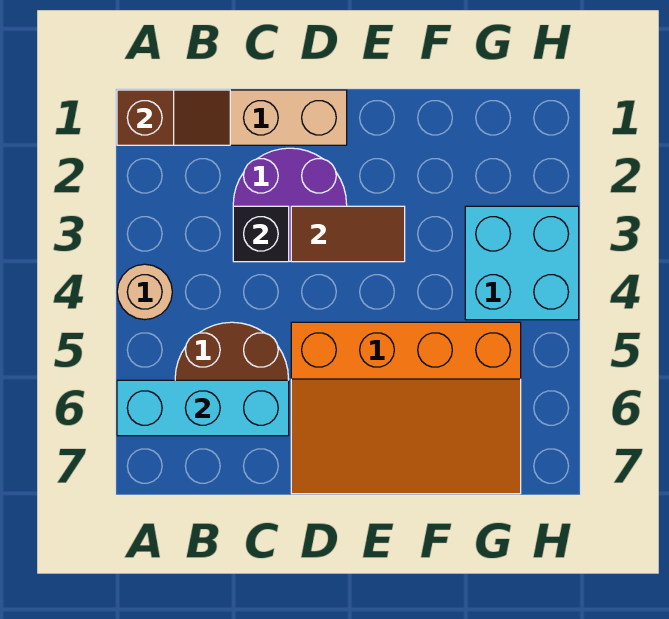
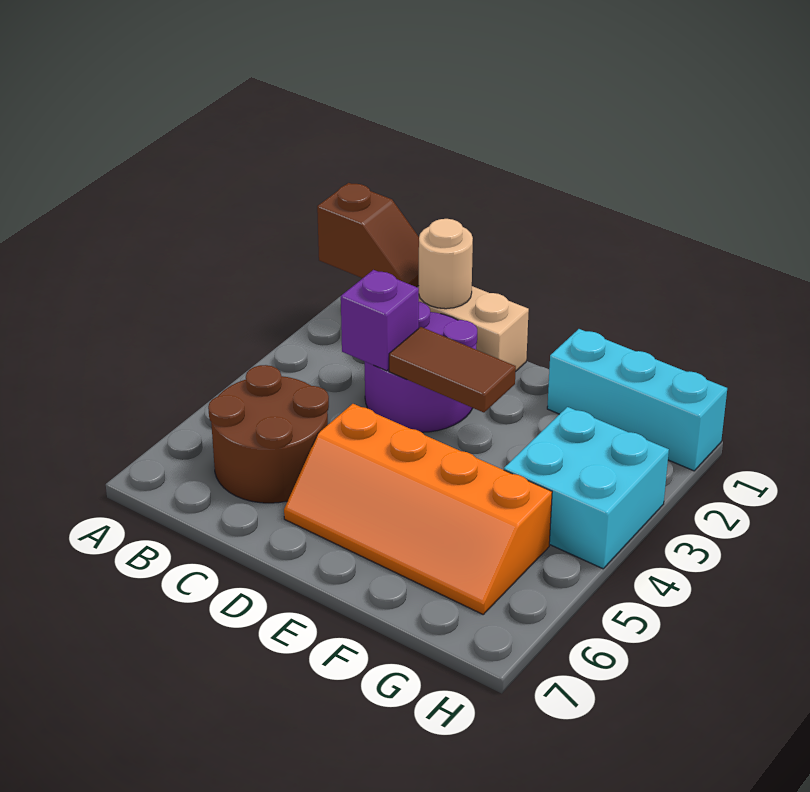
tan 1x1 round brick [117,264,172,320] -> tan 1x1 round brick moved to [419,219,473,309]
cyan 1x3 brick [117,380,289,436] -> cyan 1x3 brick moved to [547,329,727,471]
black 1x1 brick [233,206,289,262] -> purple 1x1 brick [341,270,419,371]
orange 3x4 slope [291,322,521,494] -> orange 2x4 slope [284,404,552,614]

